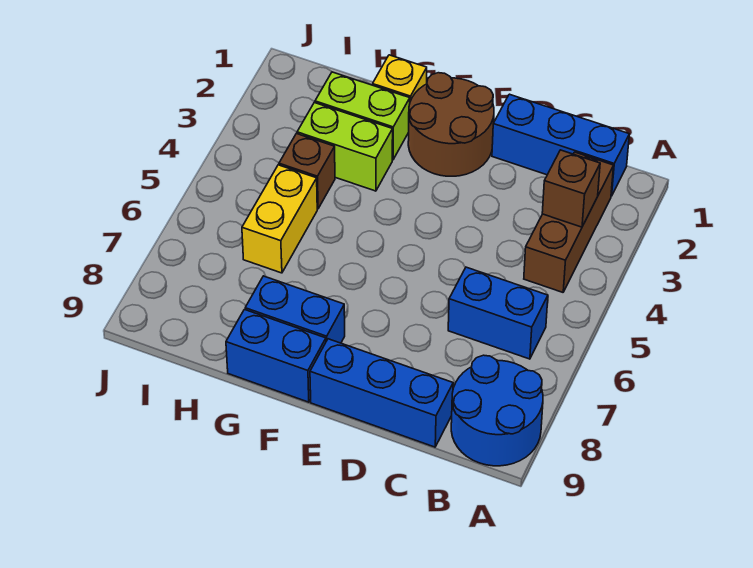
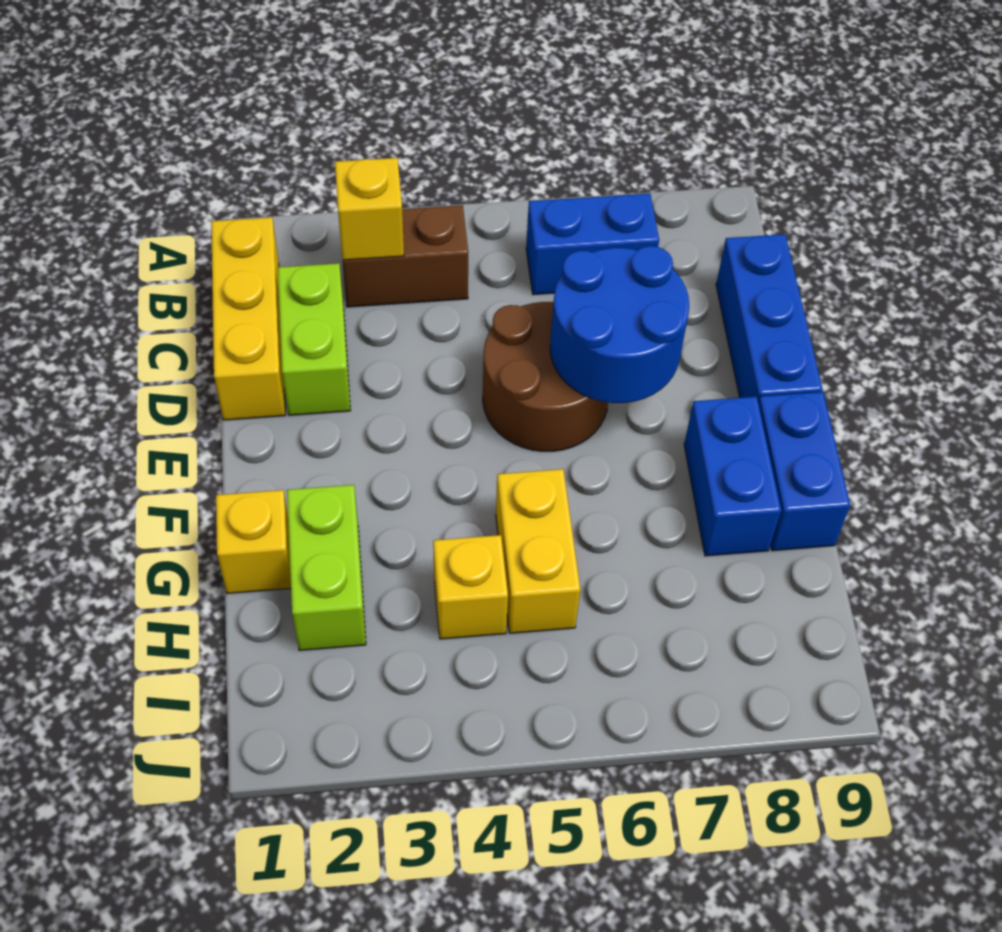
blue 2x2 round brick [451,355,543,466] -> blue 2x2 round brick moved to [550,246,689,403]
blue 1x3 brick [492,94,629,196] -> yellow 1x3 brick [211,217,285,420]
brown 1x3 brick [524,152,614,292] -> brown 1x2 brick [343,205,468,307]
brown 1x1 brick [542,150,600,227] -> yellow 1x1 brick [335,158,404,260]
blue 1x2 brick [448,267,548,359] -> blue 1x2 brick turned to [526,194,659,295]
brown 2x2 round brick [408,73,494,176] -> brown 2x2 round brick moved to [483,302,608,451]
lime 1x2 brick [297,103,393,191] -> lime 1x2 brick moved to [278,263,350,415]
brown 1x1 brick [279,134,335,209] -> yellow 1x1 brick [433,535,508,639]
yellow 1x2 brick [242,165,317,273] -> yellow 1x2 brick turned to [496,469,580,633]

